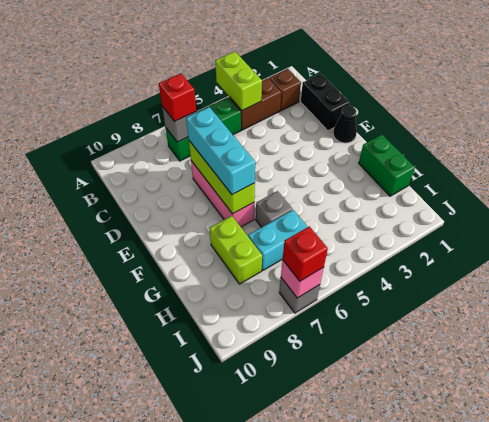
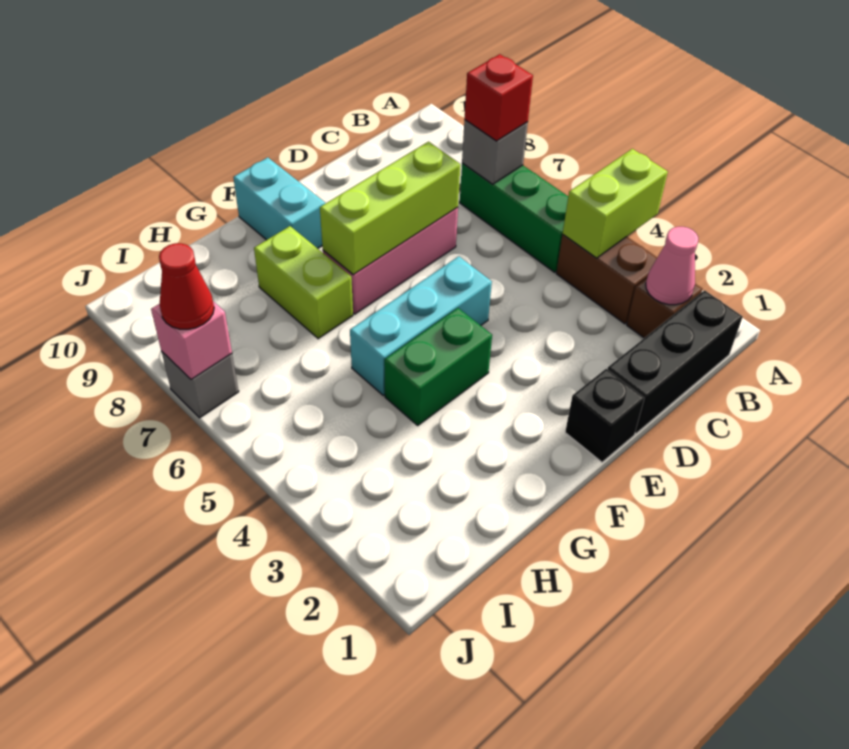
none -> pink 1x1 cone [646,227,698,305]
black 1x2 brick [301,74,349,131] -> black 1x3 brick [608,290,743,433]
cyan 1x3 brick [186,107,255,195] -> cyan 1x3 brick moved to [350,256,492,395]
black 1x1 cone [333,106,357,143] -> black 1x1 brick [565,369,645,462]
green 1x2 brick [359,135,415,196] -> green 1x2 brick moved to [384,308,492,425]
grey 1x1 brick [256,191,293,227] -> none
lime 1x2 brick [210,216,262,284] -> lime 1x2 brick turned to [254,226,353,339]
cyan 1x2 brick [248,210,307,270] -> cyan 1x2 brick moved to [233,158,325,248]
red 1x1 brick [283,226,328,281] -> red 1x1 cone [159,243,214,329]

